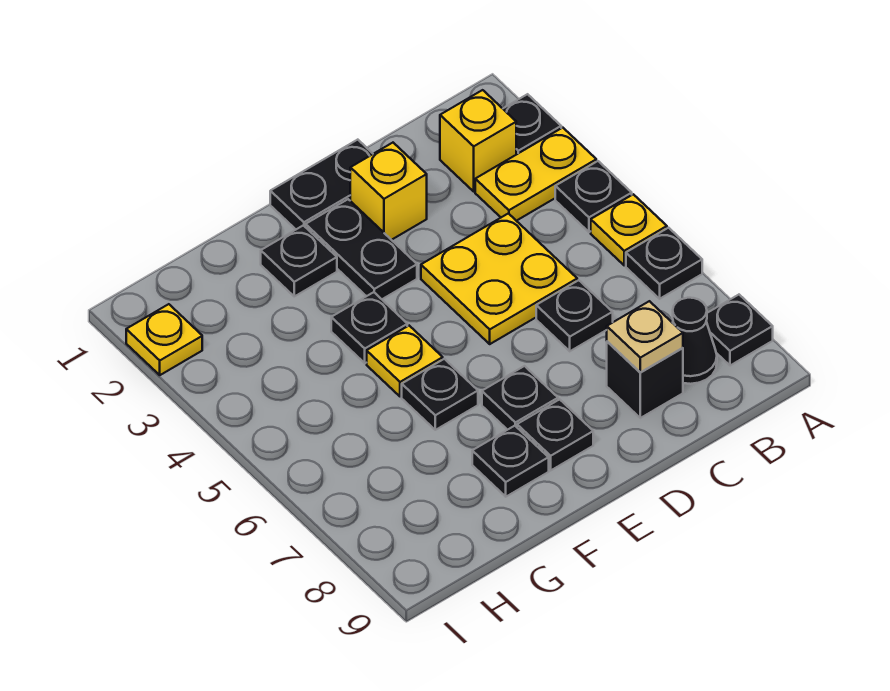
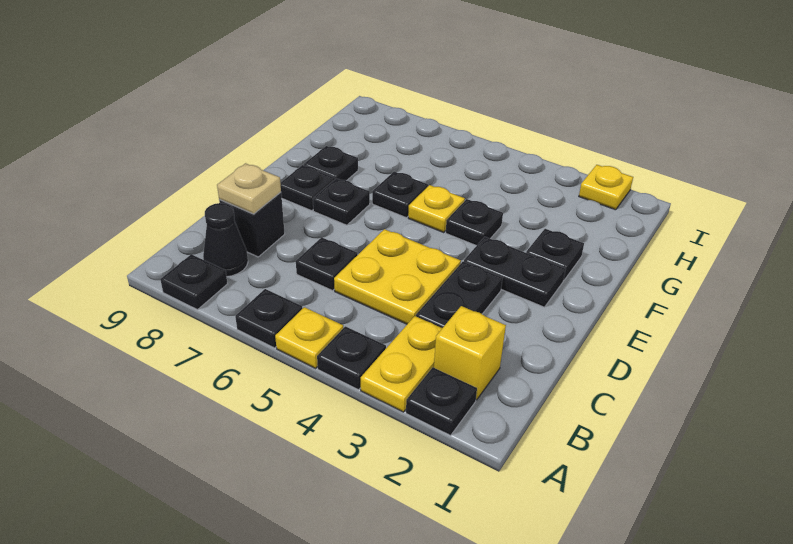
black 1x2 plate [270,140,373,229] -> black 1x2 plate moved to [416,261,502,328]
yellow 1x1 brick [350,143,427,240] -> none

